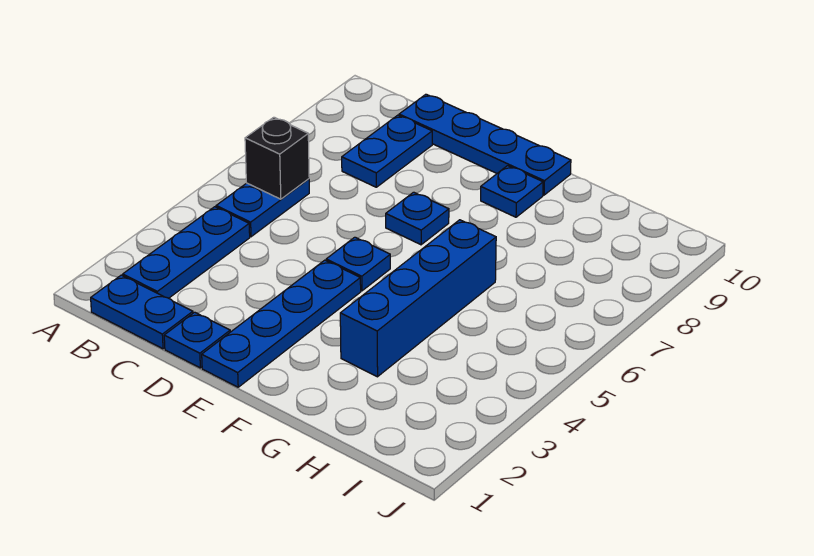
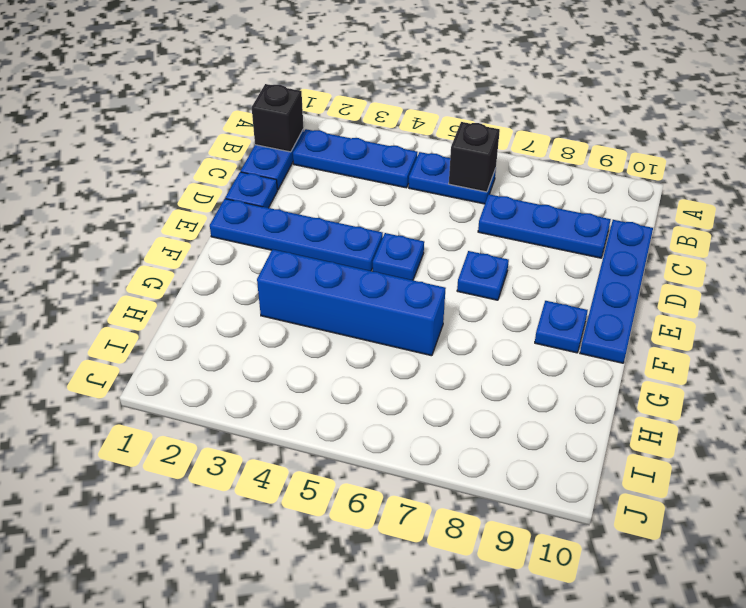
none -> black 1x1 brick [252,84,304,152]
blue 1x2 plate [342,115,432,187] -> blue 1x3 plate [478,194,611,258]

